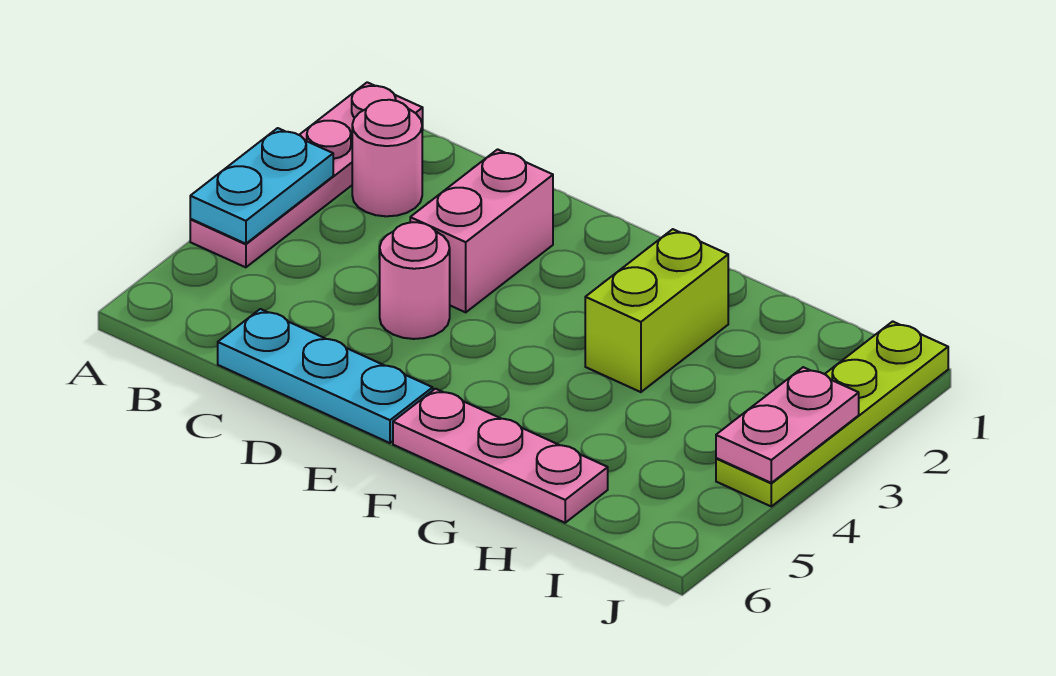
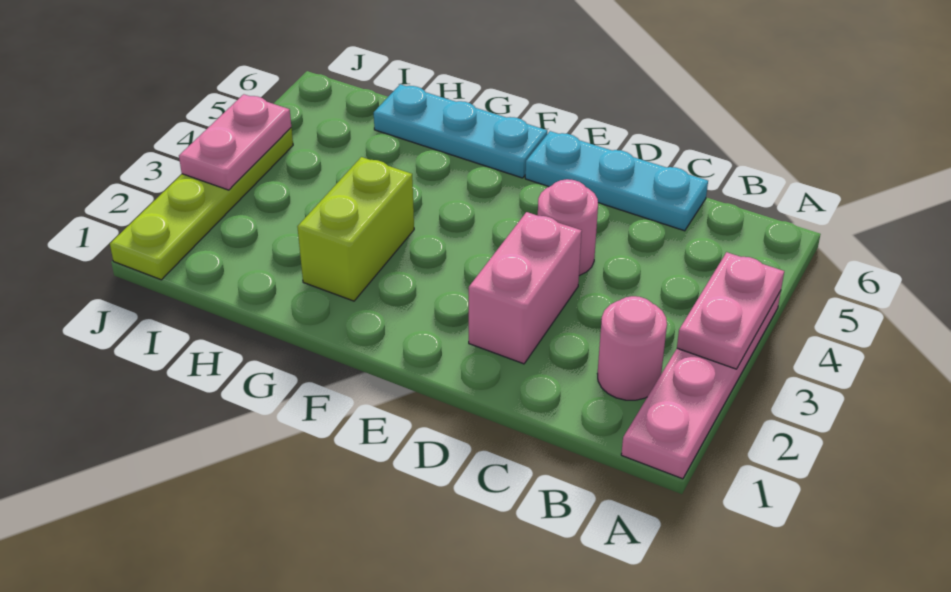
cyan 1x2 plate [190,128,333,244] -> pink 1x2 plate [677,252,784,369]
pink 1x3 plate [393,389,608,523] -> cyan 1x3 plate [374,84,547,178]

